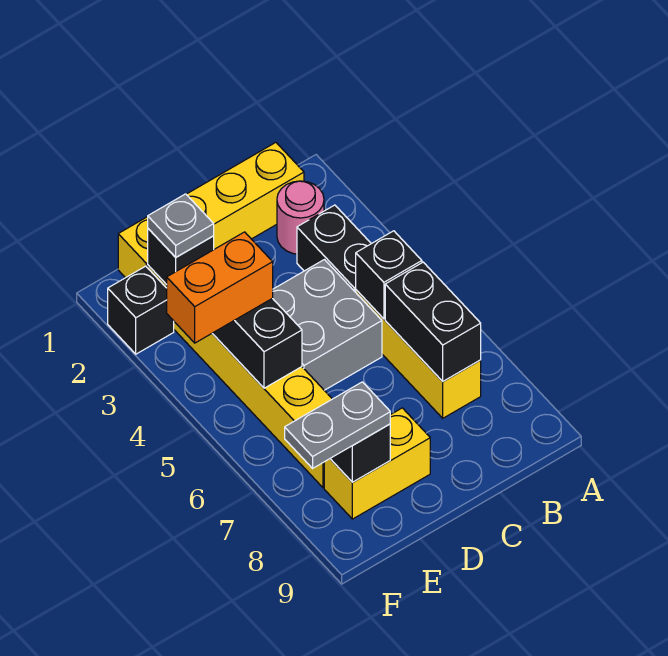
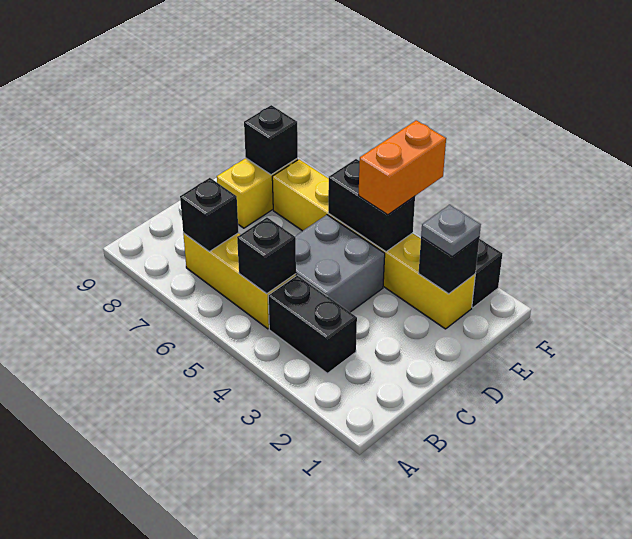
yellow 1x4 brick [118,143,304,278] -> none
pink 1x1 round brick [277,181,324,254] -> none
black 1x2 brick [385,262,481,381] -> black 1x1 brick [180,178,239,252]
grey 1x2 plate [285,382,390,468] -> none

